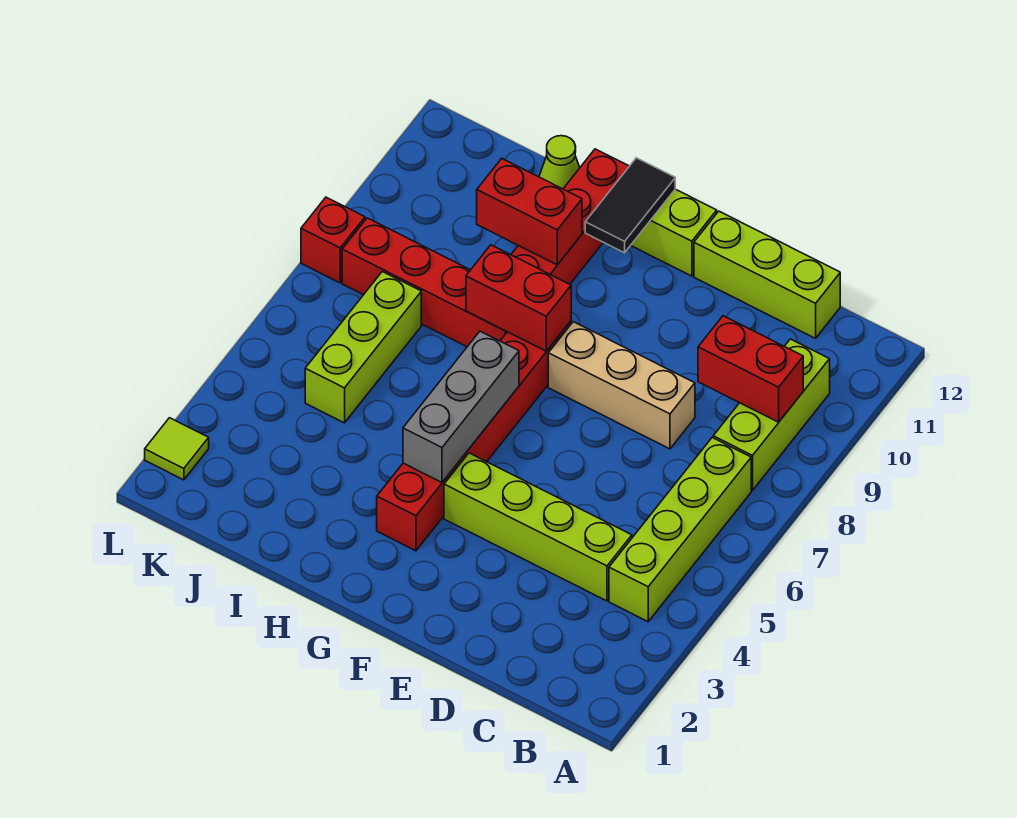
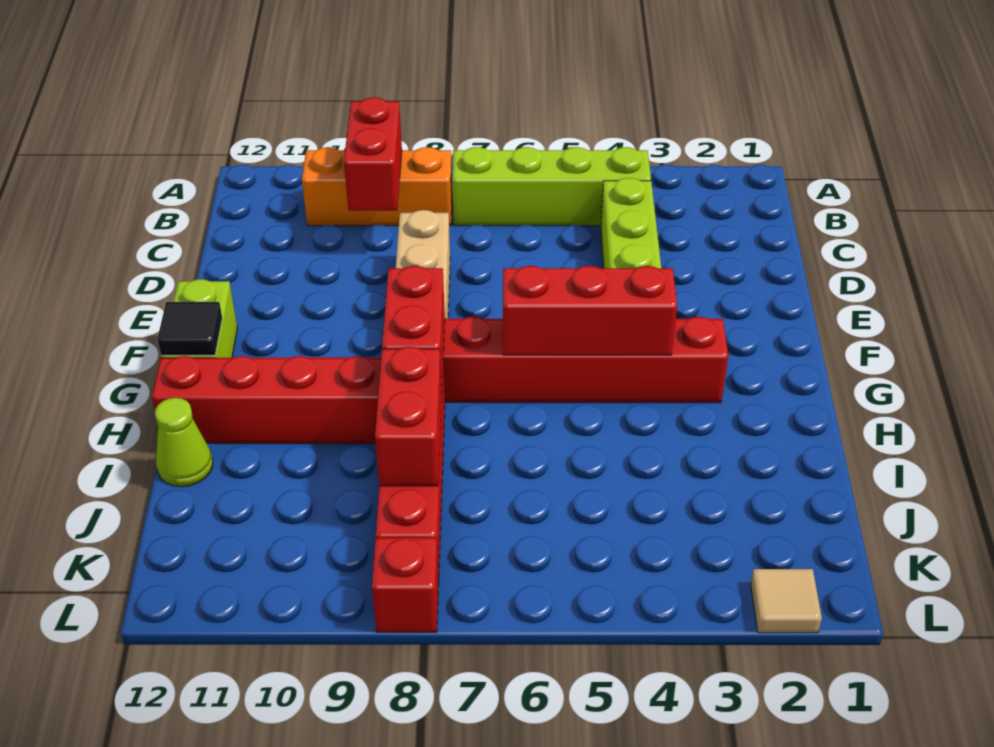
lime 1x3 brick [713,339,830,490] -> orange 1x3 brick [302,147,452,226]
lime 1x3 brick [694,211,840,338] -> none
grey 1x3 brick [403,331,519,482] -> red 1x3 brick [503,266,677,355]
black 1x2 tile [585,158,675,253] -> black 1x1 tile [157,302,222,355]
red 1x2 brick [477,159,582,265] -> red 1x2 brick moved to [375,347,442,486]
lime 1x3 brick [305,272,421,423] -> none
lime 1x1 tile [145,418,209,480] -> tan 1x1 tile [751,569,822,633]

